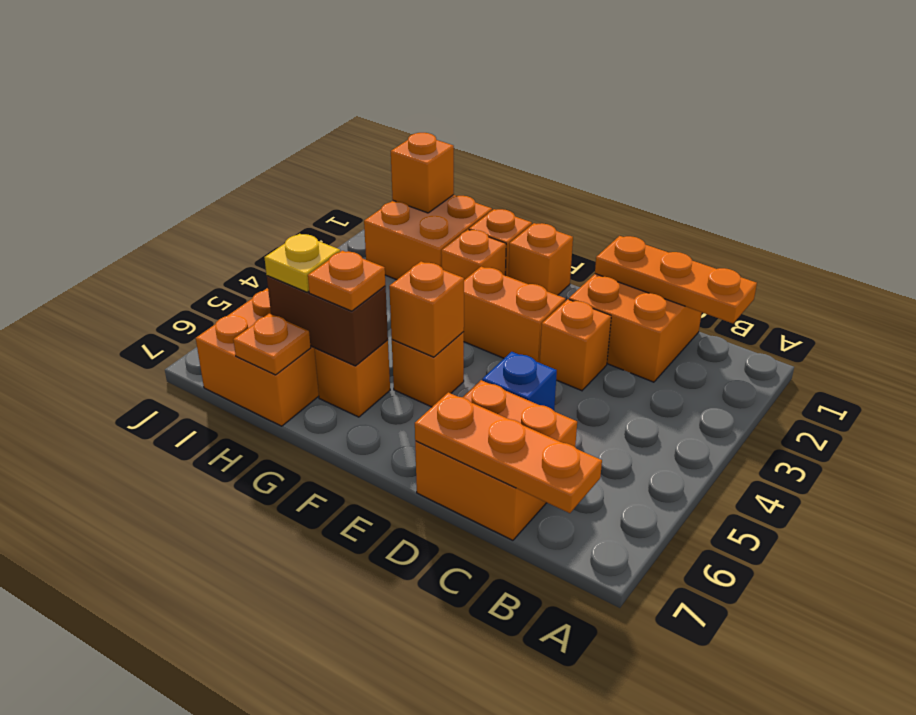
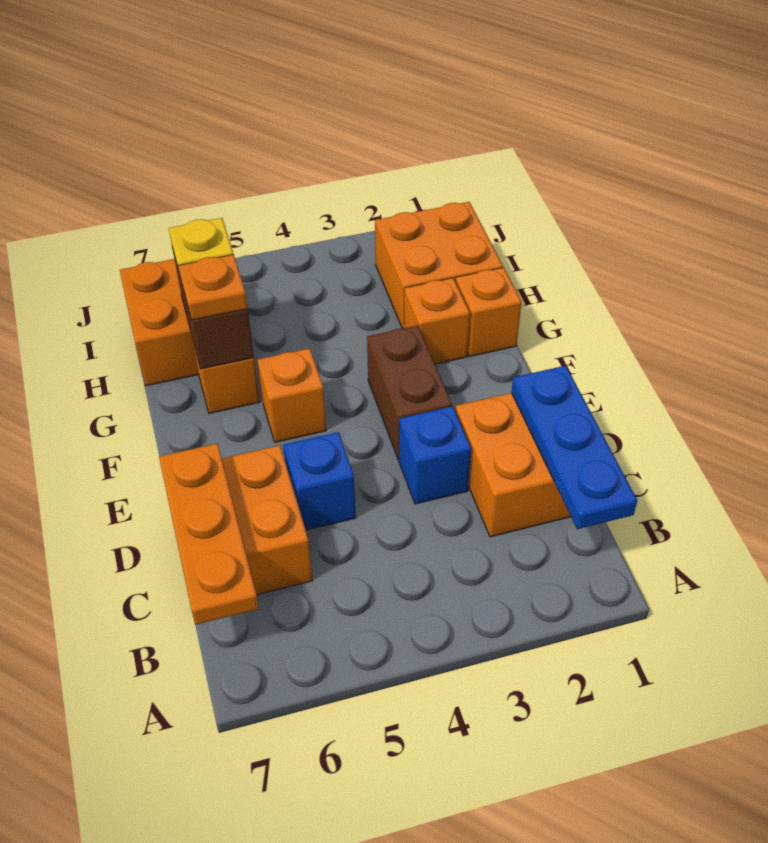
orange 1x3 plate [595,236,757,323] -> blue 1x3 plate [511,366,637,529]
orange 1x1 brick [540,299,611,391] -> blue 1x1 brick [399,406,471,504]
orange 1x2 brick [464,267,566,363] -> brown 1x2 brick [367,325,452,460]
orange 1x1 brick [508,223,573,295] -> none
orange 1x1 brick [389,262,464,357] -> none
orange 1x1 plate [233,314,311,375] -> none
orange 1x1 brick [391,133,454,213] -> none

